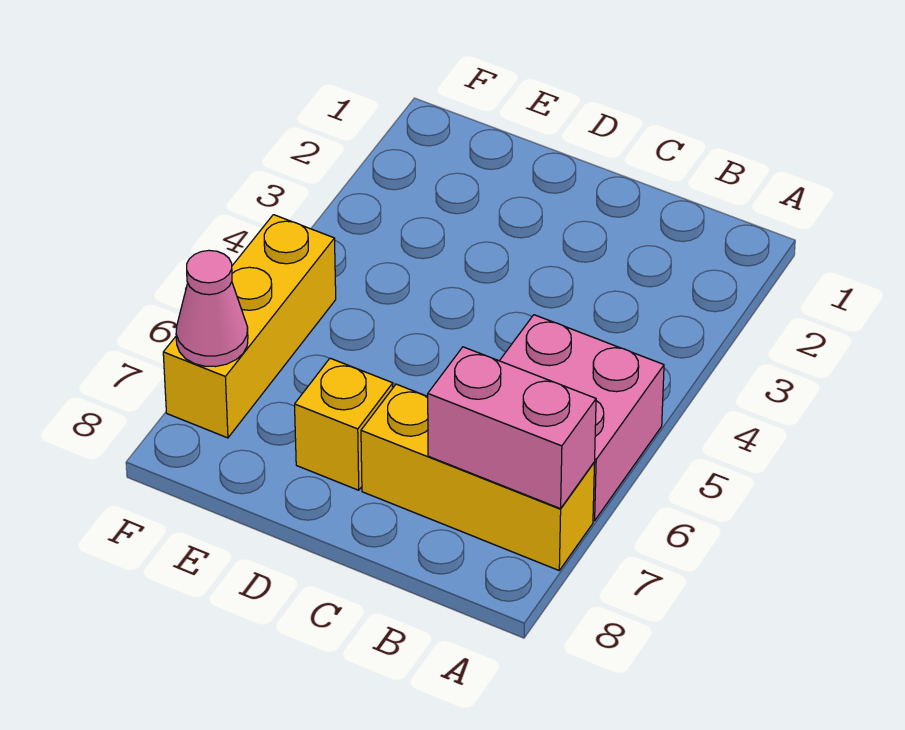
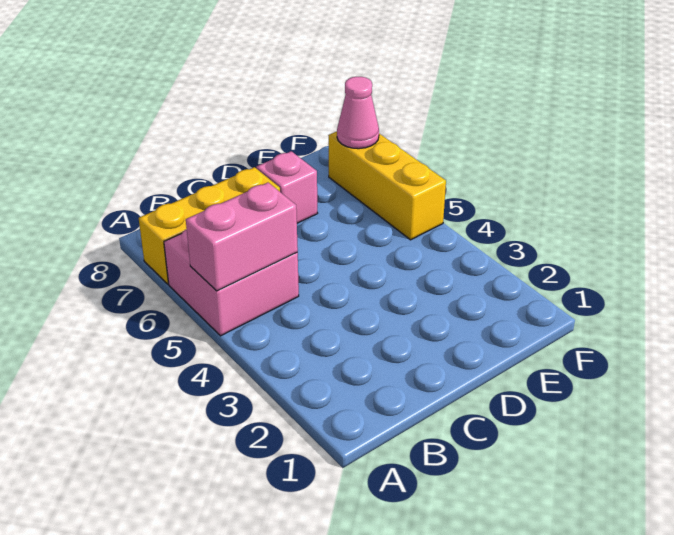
pink 1x2 brick [428,347,596,509] -> pink 1x2 brick moved to [186,183,298,291]
yellow 1x1 brick [295,358,393,490] -> pink 1x1 brick [256,151,318,223]

